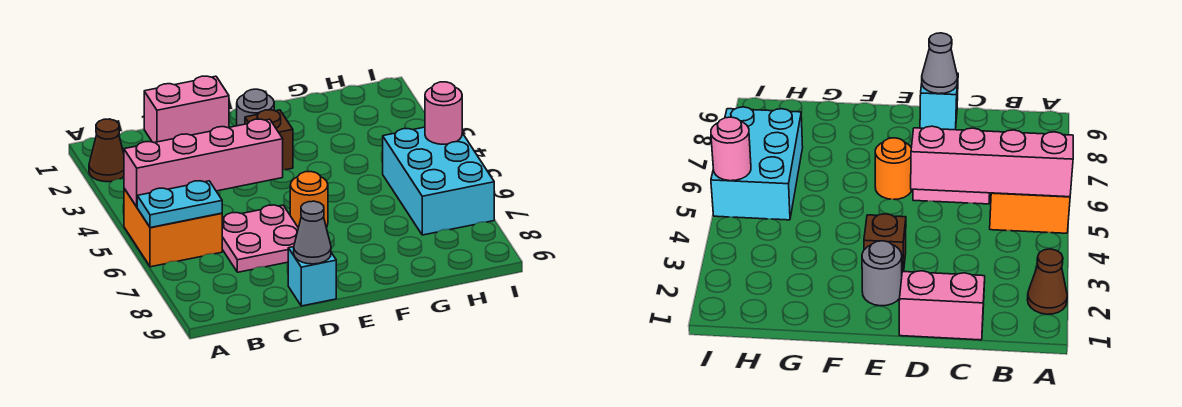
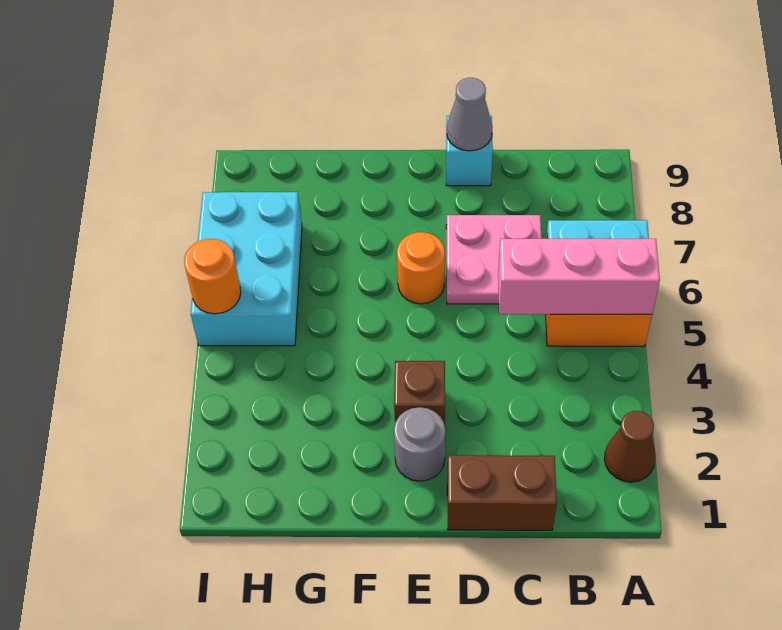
pink 1x4 brick [124,119,283,207] -> pink 1x3 brick [498,238,660,314]
pink 1x2 brick [144,76,229,143] -> brown 1x2 brick [447,455,557,530]
pink 1x1 round brick [425,82,462,144] -> orange 1x1 round brick [184,239,241,314]

